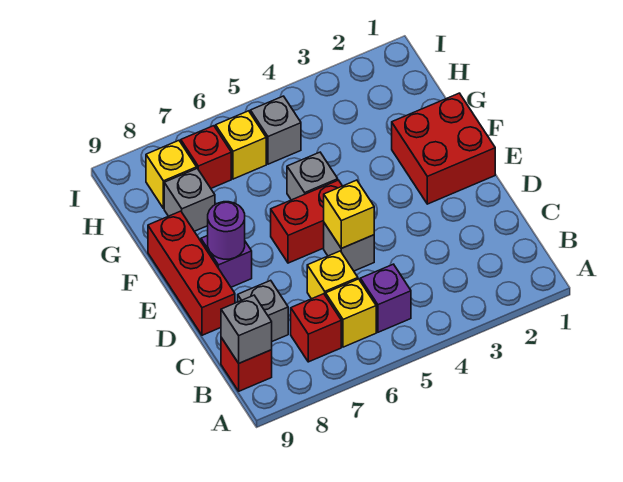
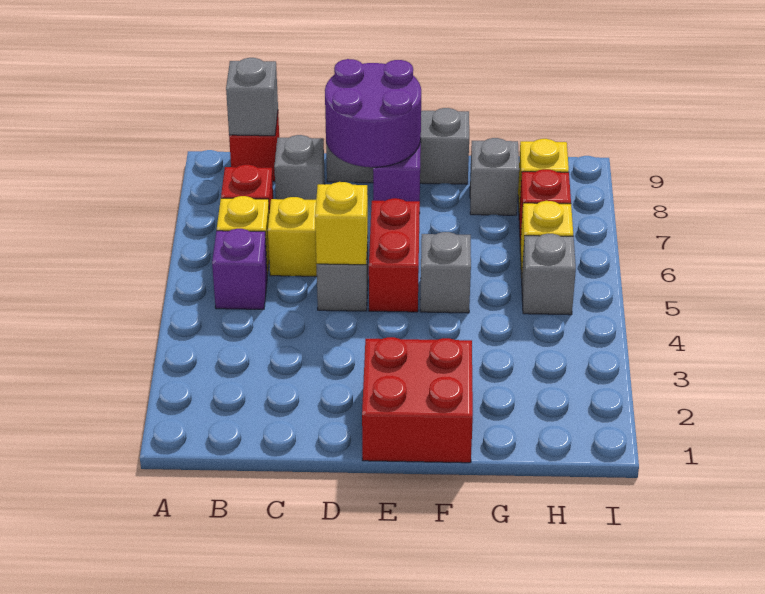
red 1x3 brick [148,211,235,335] -> grey 1x3 brick [326,108,469,184]
purple 1x1 round brick [208,202,245,259] -> purple 2x2 round brick [325,59,421,167]

